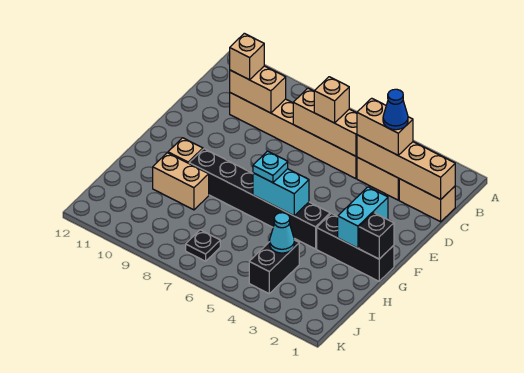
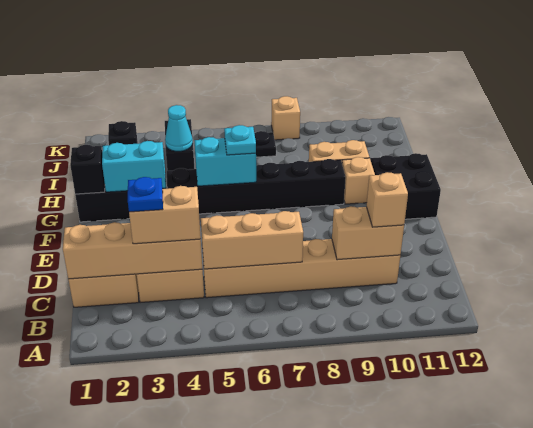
blue 1x1 cone [383,89,408,130] -> blue 1x1 plate [128,177,163,212]
tan 1x1 brick [314,77,349,123] -> tan 1x1 brick moved to [271,96,300,140]
cyan 1x2 brick [338,187,388,248] -> cyan 1x2 brick turned to [102,141,166,192]
none -> black 2x2 brick [371,153,441,219]
none -> black 1x1 brick [108,121,138,145]

